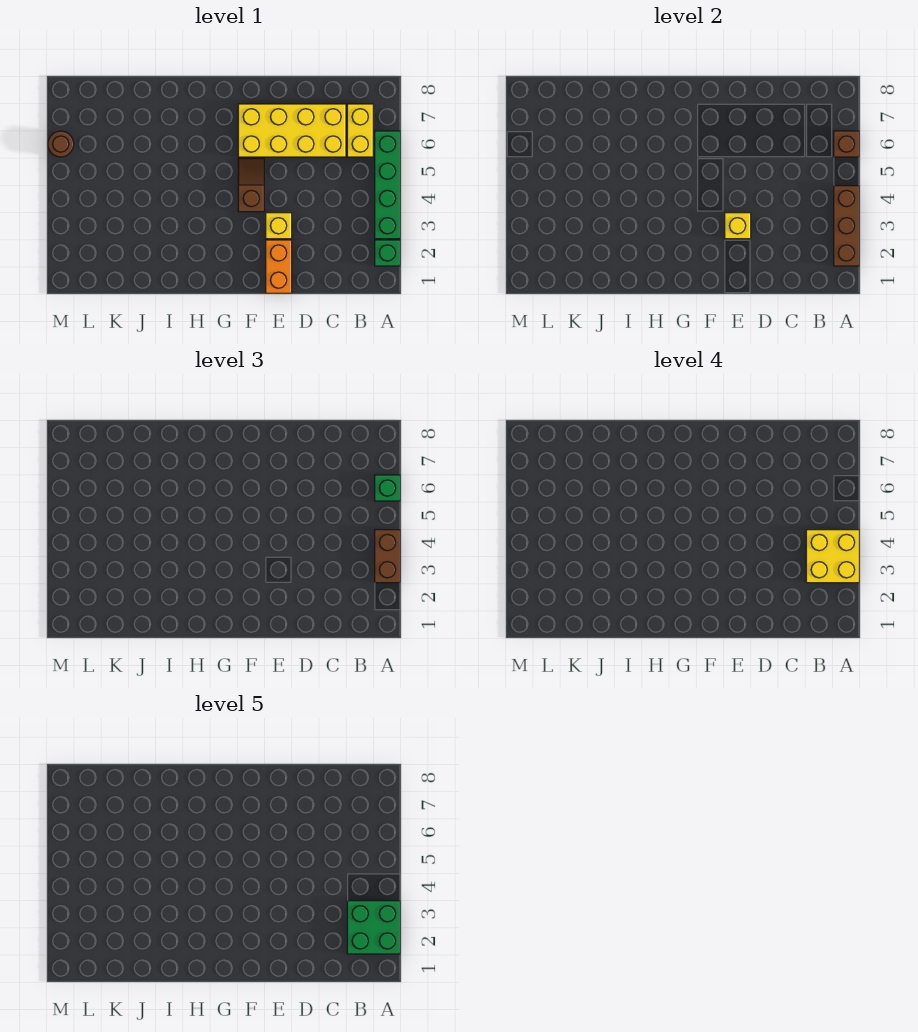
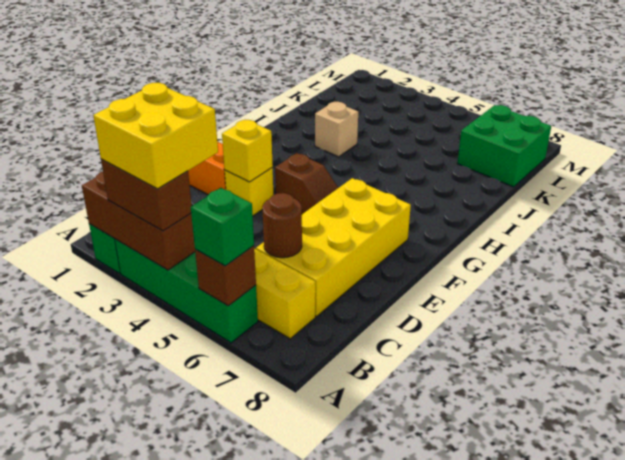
green 2x2 brick [347,901,400,954] -> green 2x2 brick moved to [457,105,551,187]
none -> tan 1x1 brick [315,102,358,157]
brown 1x1 round brick [48,131,74,157] -> brown 1x1 round brick moved to [262,193,302,258]

